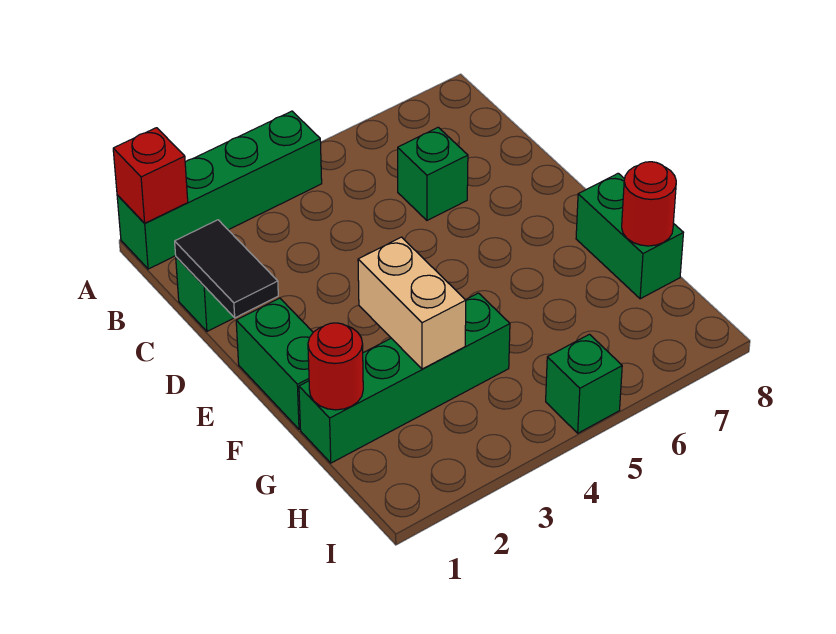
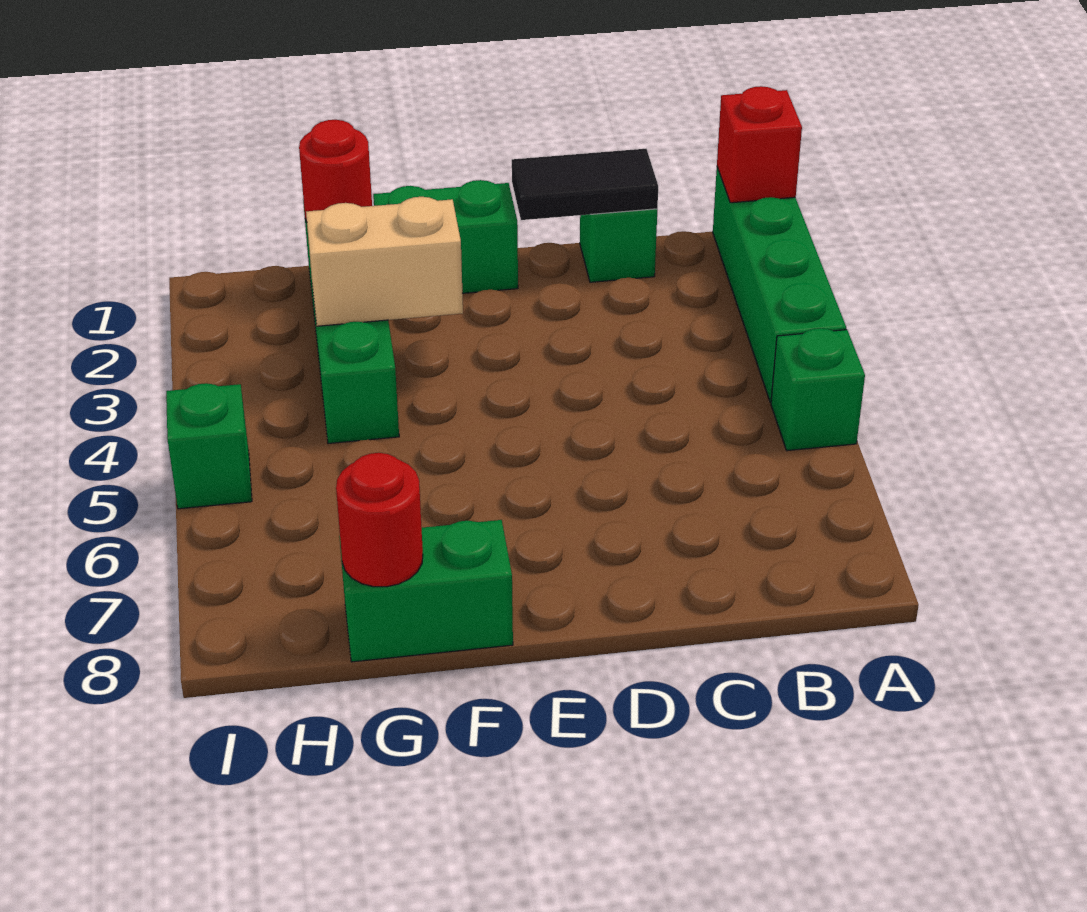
green 1x1 brick [398,127,468,220] -> green 1x1 brick moved to [771,328,865,451]

